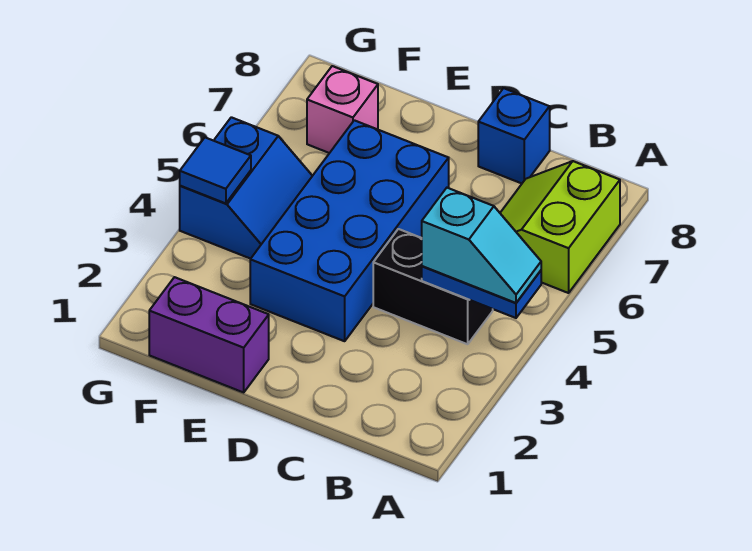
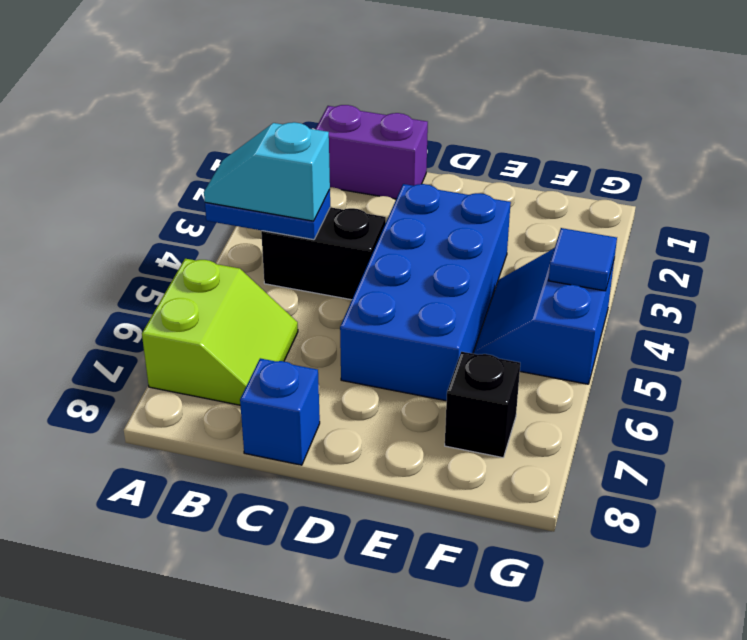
purple 1x2 brick [149,277,269,392] -> purple 1x2 brick moved to [315,105,428,199]
pink 1x1 brick [307,66,378,153] -> black 1x1 brick [445,352,520,458]

